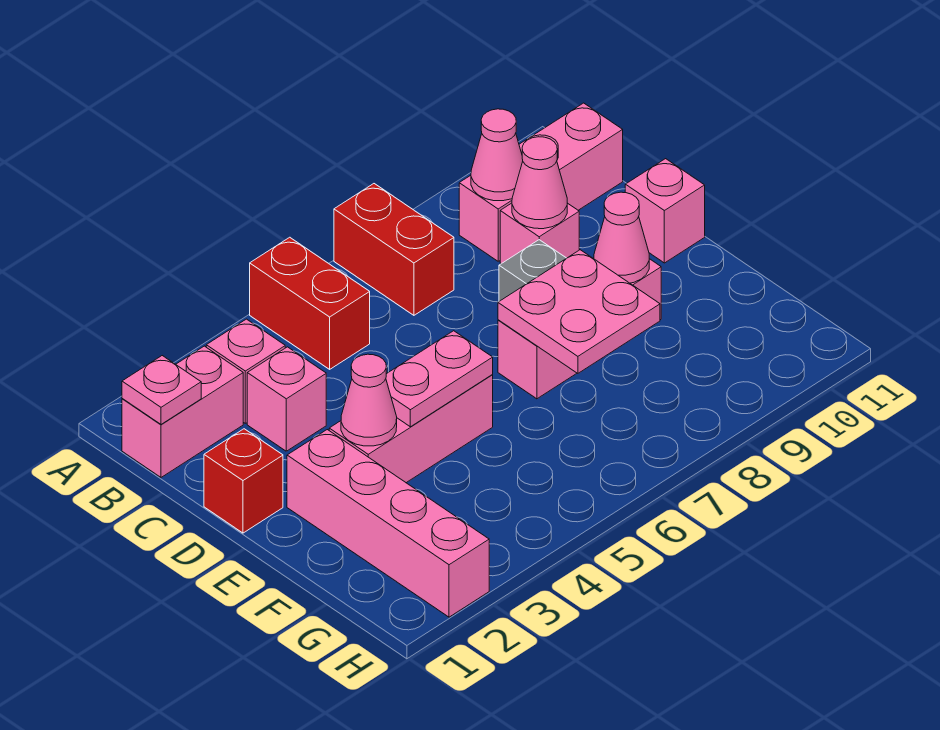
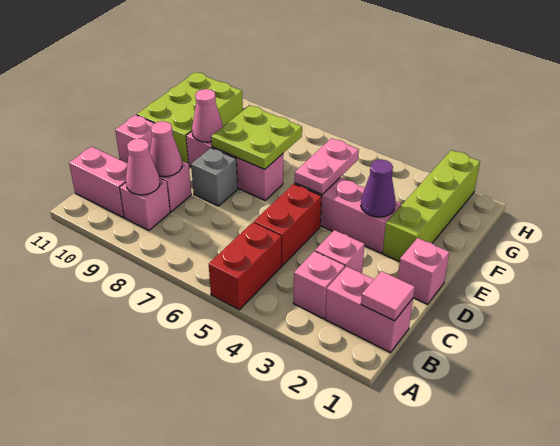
red 1x2 brick [334,184,454,315] -> red 1x2 brick moved to [254,184,322,266]
pink 1x1 plate [122,356,201,424] -> pink 1x1 tile [361,271,415,321]
red 1x1 brick [204,429,283,533] -> pink 1x1 brick [398,238,449,304]
pink 1x4 brick [287,430,489,617] -> lime 1x4 brick [382,150,480,262]
pink 1x1 cone [341,354,397,446] -> purple 1x1 cone [361,159,395,217]
pink 1x2 plate [386,331,493,427] -> pink 1x2 plate turned to [295,138,359,195]
pink 2x2 plate [498,250,660,373] -> lime 2x2 plate [211,106,302,169]
none -> lime 2x3 brick [137,72,243,164]

